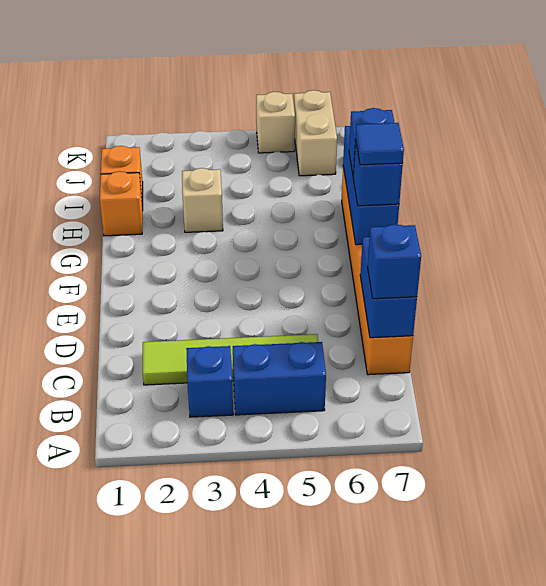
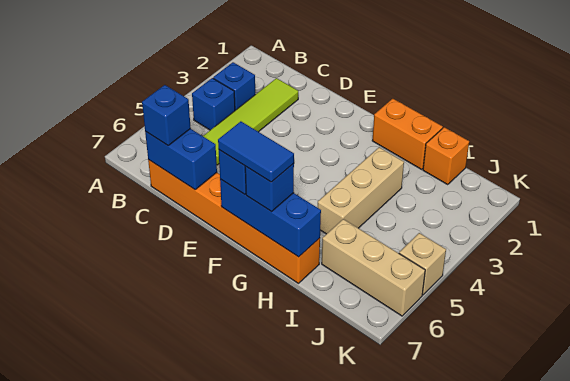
blue 1x2 brick [233,342,326,415] -> blue 1x1 brick [192,78,235,130]
blue 1x1 tile [356,123,404,165] -> blue 1x2 tile [218,121,294,182]
orange 1x1 brick [100,171,143,236] -> orange 1x2 brick [372,99,443,169]
tan 1x1 brick [182,168,223,232] -> tan 1x3 brick [318,147,404,234]
tan 1x2 brick [294,90,337,176] -> tan 1x3 brick [322,219,425,316]

